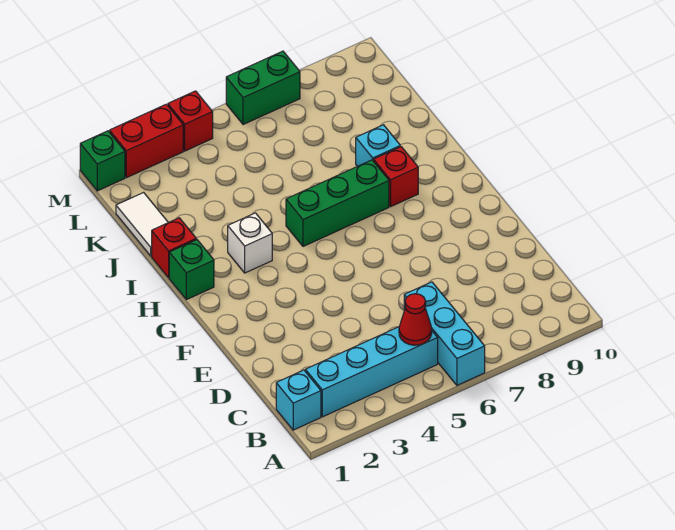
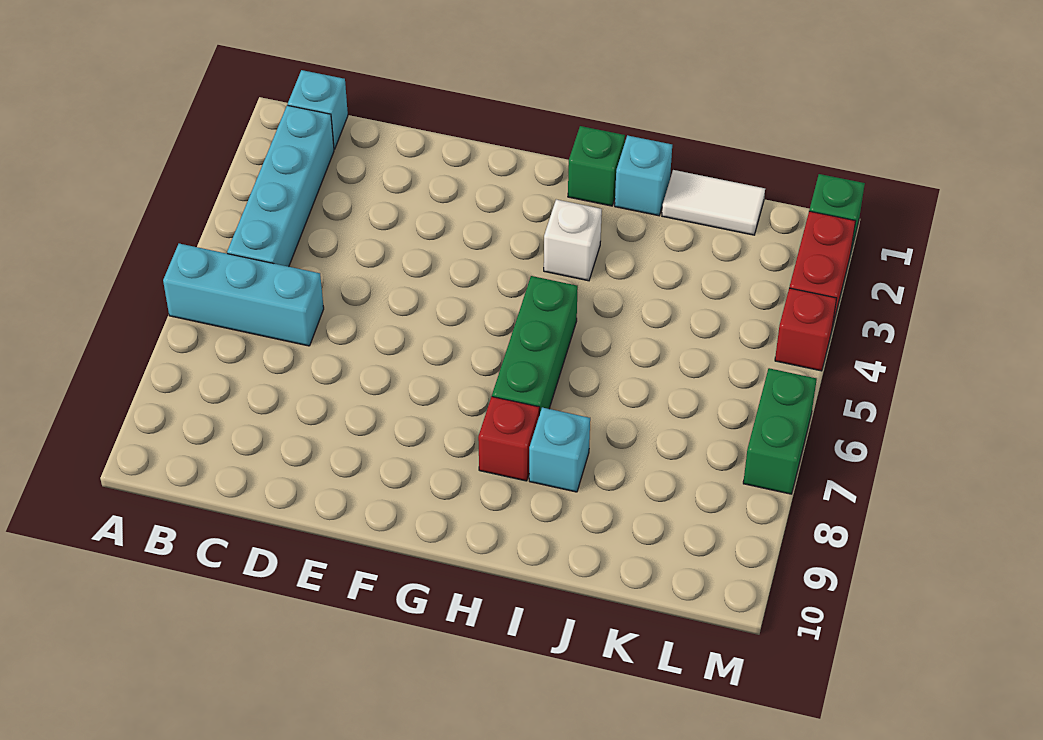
red 1x1 cone [399,294,432,345] -> none
red 1x1 brick [152,218,196,278] -> cyan 1x1 brick [615,135,672,216]

